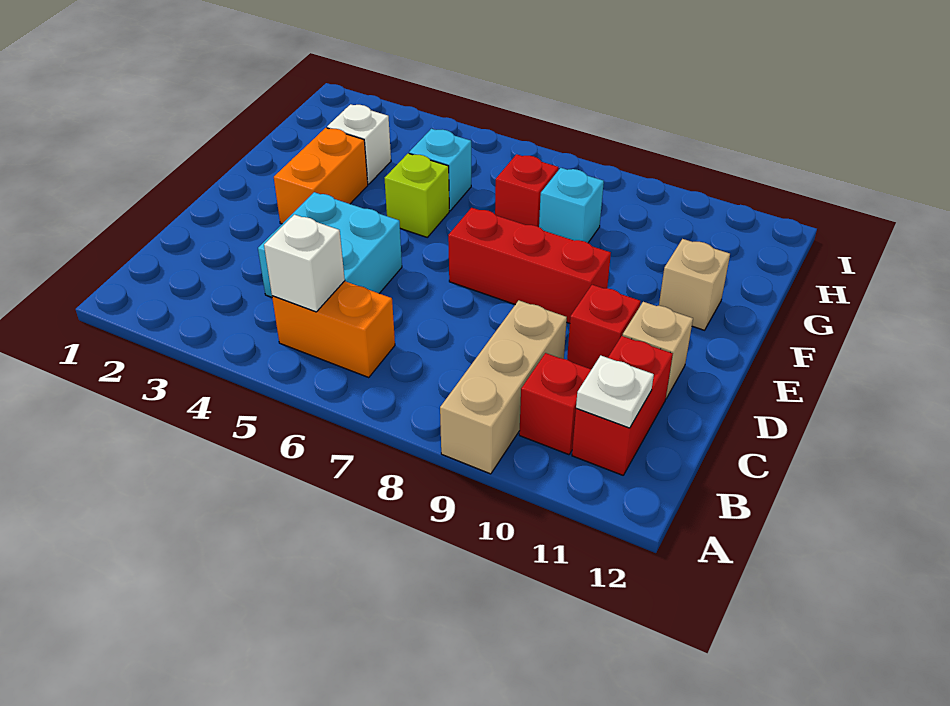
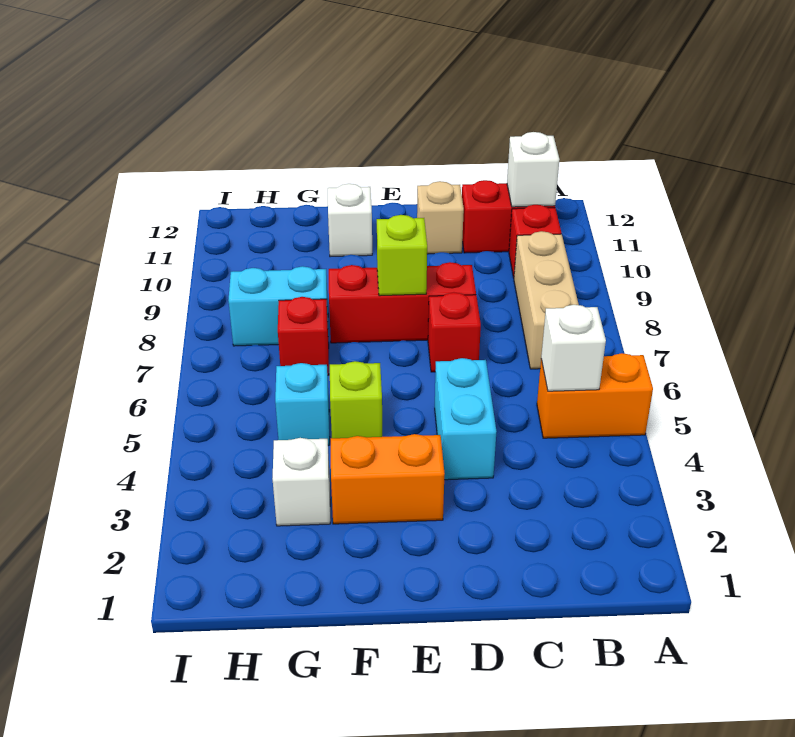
tan 1x3 brick [440,300,567,474] -> tan 1x3 brick turned to [514,231,579,369]
orange 1x2 brick [272,281,395,378] -> orange 1x2 brick turned to [537,353,653,438]
white 1x1 plate [576,356,654,428] -> white 1x1 brick [507,132,560,207]
cyan 2x2 brick [258,192,402,297] -> cyan 1x2 brick [435,358,496,480]
red 1x1 brick [567,285,640,369] -> red 1x1 brick moved to [428,292,481,372]
red 1x3 brick [448,208,611,323] -> red 1x3 brick turned to [329,262,476,343]
none -> lime 1x1 brick [377,215,427,296]
tan 1x1 brick [659,239,730,330] -> white 1x1 brick [328,184,372,257]
cyan 1x1 brick [539,168,604,243] -> cyan 1x2 brick [229,266,328,346]

